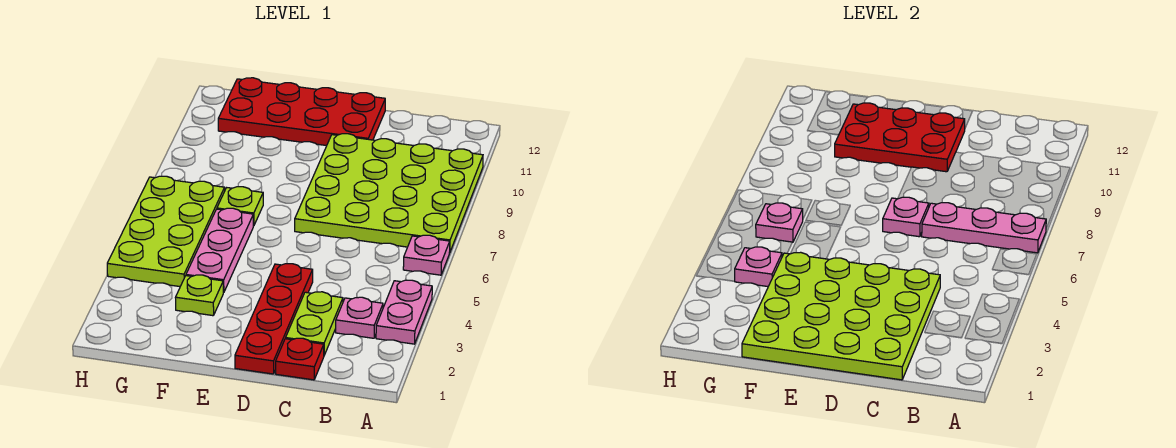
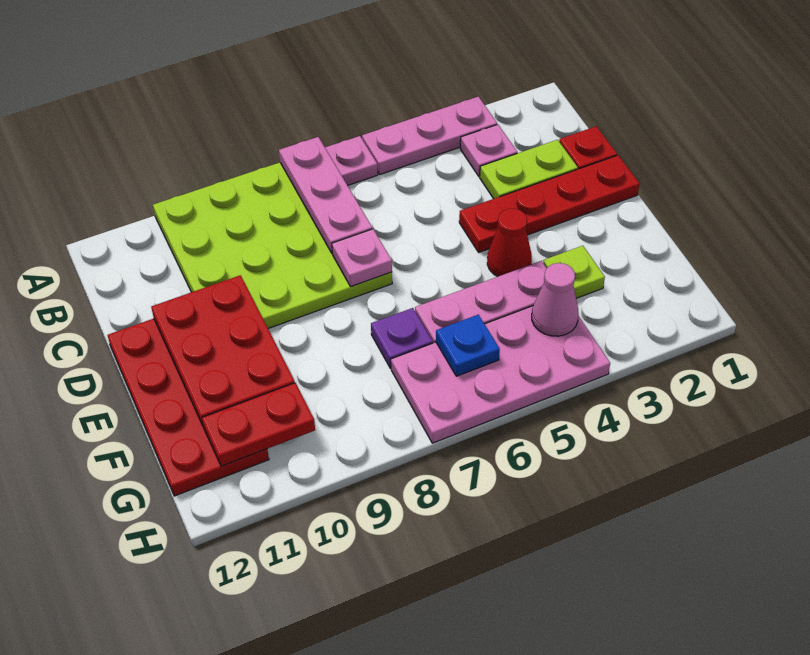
pink 1x2 plate [376,280,432,344] -> pink 1x3 plate [362,97,497,174]
lime 4x4 plate [742,252,940,380] -> none
none -> red 1x1 cone [487,209,532,277]
lime 1x1 plate [217,187,263,226] -> purple 1x1 plate [371,308,433,368]
lime 2x4 plate [107,176,225,287] -> pink 2x4 plate [391,306,610,443]
pink 1x1 plate [735,247,782,287] -> pink 1x1 cone [532,263,579,336]
pink 1x1 plate [756,203,803,242] -> blue 1x1 plate [436,315,500,376]
none -> red 1x2 plate [202,383,315,466]

